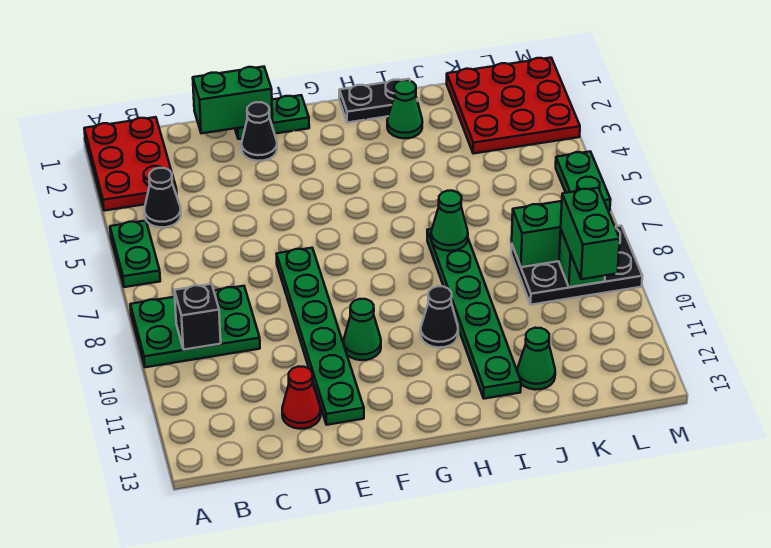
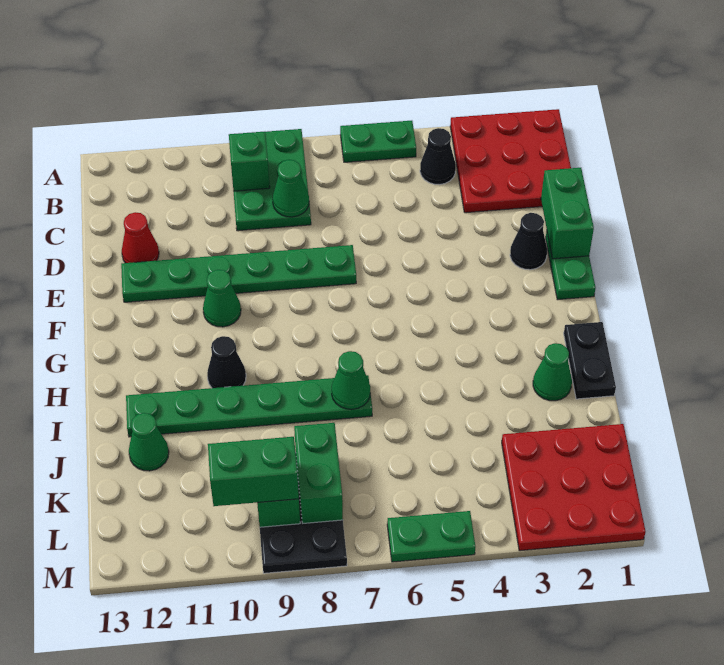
red 2x3 plate [84,117,177,211] -> red 3x3 plate [450,109,571,213]
black 1x1 brick [174,284,221,350] -> green 1x1 brick [229,132,270,191]
none -> green 1x1 cone [273,160,309,217]

